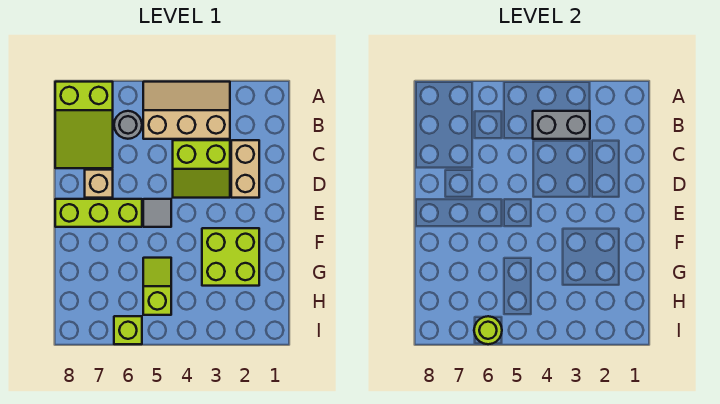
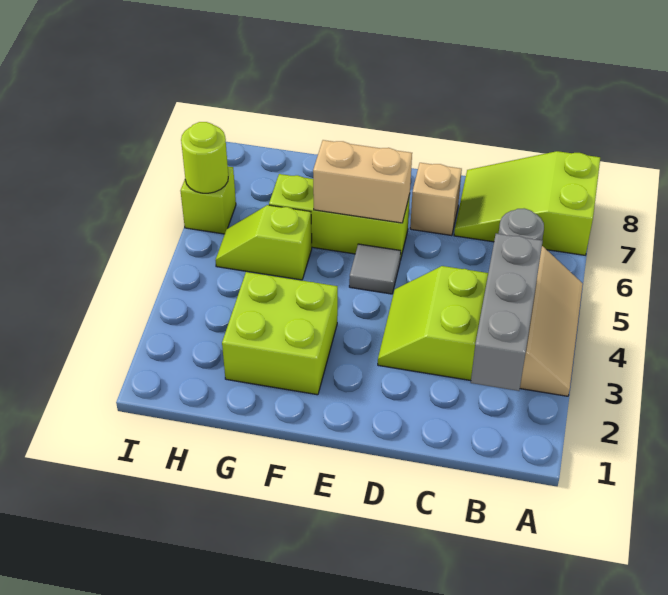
grey 1x2 brick [533,111,590,139] -> grey 1x3 brick [471,234,543,391]
tan 1x2 brick [231,140,259,198] -> tan 1x2 brick moved to [313,140,412,223]
lime 1x3 brick [55,199,142,227] -> lime 1x3 brick turned to [269,174,410,260]
lime 1x2 slope [143,258,171,315] -> lime 1x2 slope turned to [216,205,312,280]

